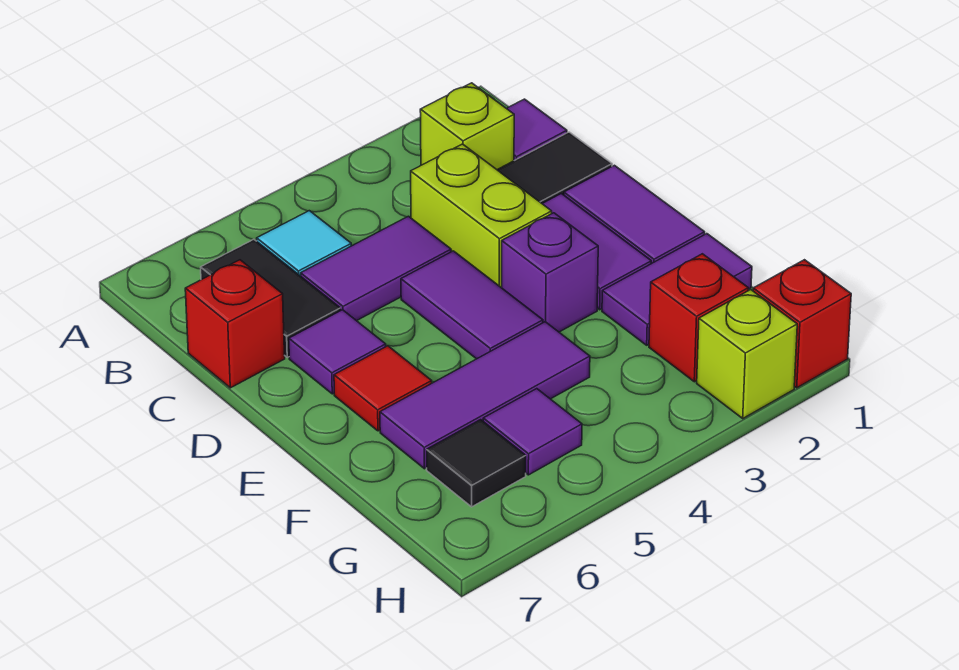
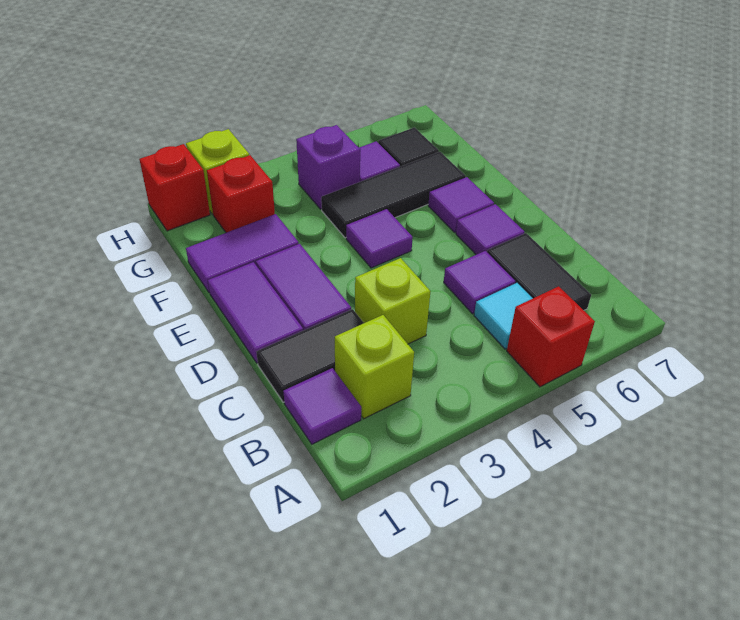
lime 1x2 brick [411,144,552,288] -> lime 1x1 brick [355,258,431,344]
purple 1x2 tile [301,216,451,321] -> purple 1x1 tile [444,251,516,314]
red 1x1 brick [185,260,285,388] -> red 1x1 brick moved to [507,286,595,387]
purple 1x2 tile [401,251,543,359] -> purple 1x1 tile [346,209,413,268]
purple 1x1 brick [502,213,598,332] -> purple 1x1 brick moved to [296,125,360,209]
red 1x1 tile [334,346,432,431] -> purple 1x1 tile [428,177,494,232]
purple 1x3 tile [380,322,590,469] -> black 1x3 tile [321,152,466,238]

